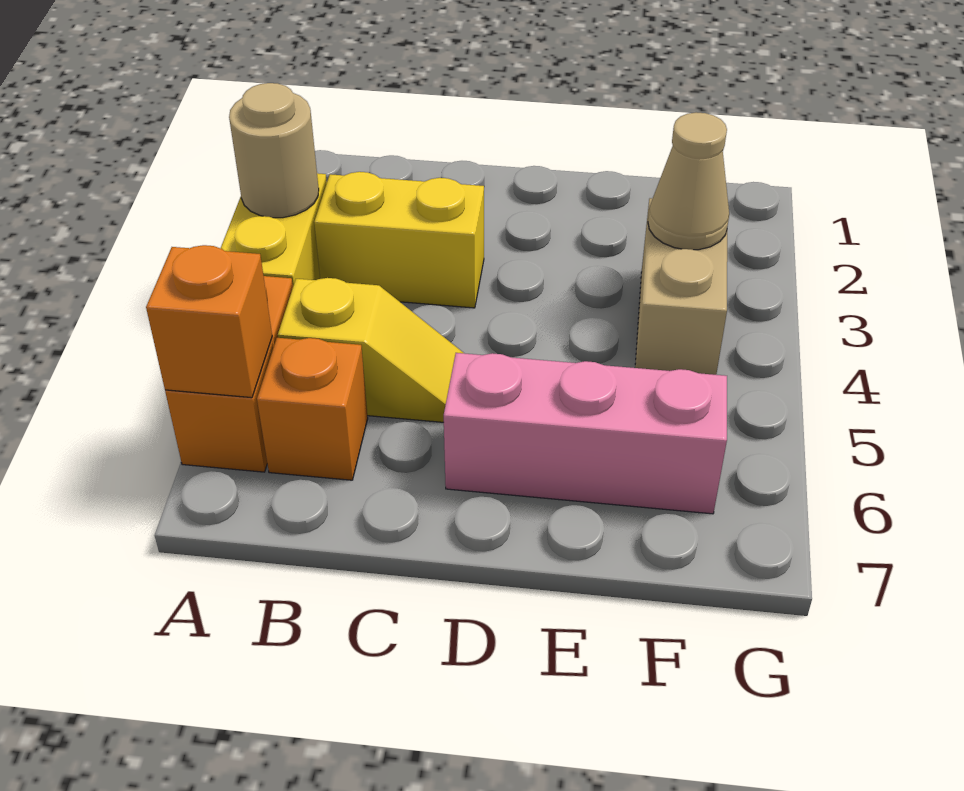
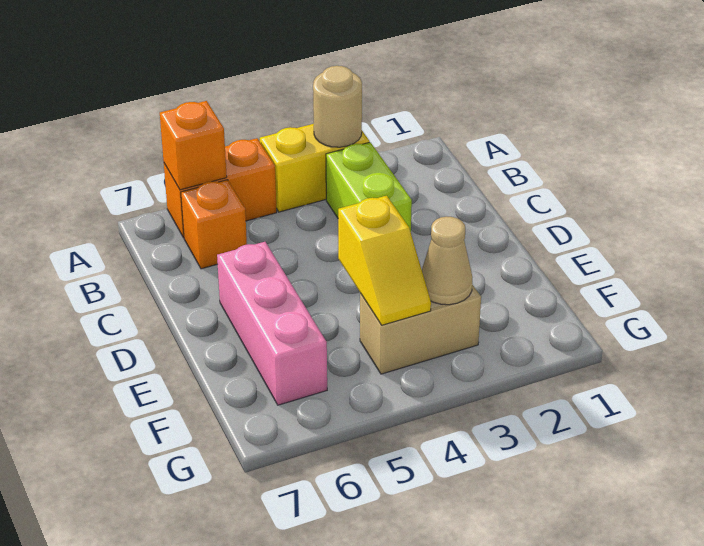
yellow 1x2 brick [314,172,484,308] -> lime 1x2 brick [326,142,412,232]
yellow 1x2 slope [278,278,463,422] -> yellow 1x2 slope moved to [338,196,431,325]

